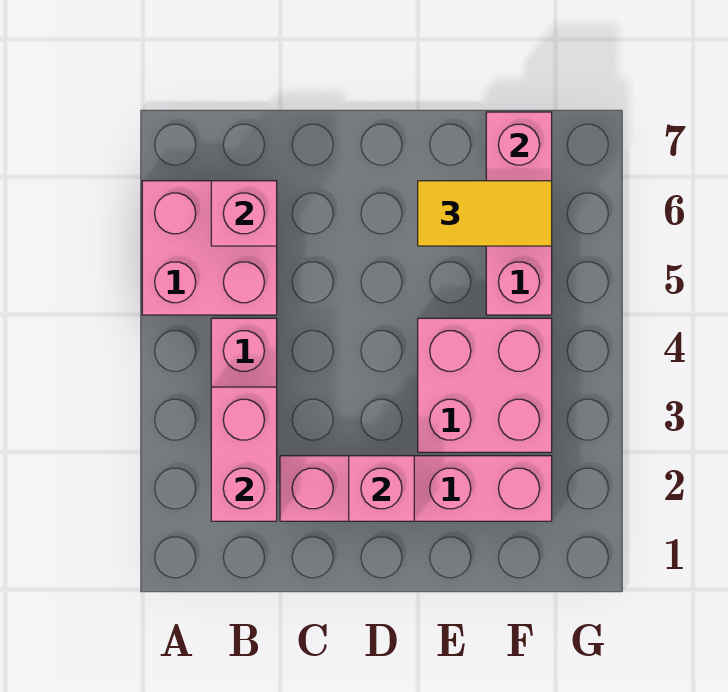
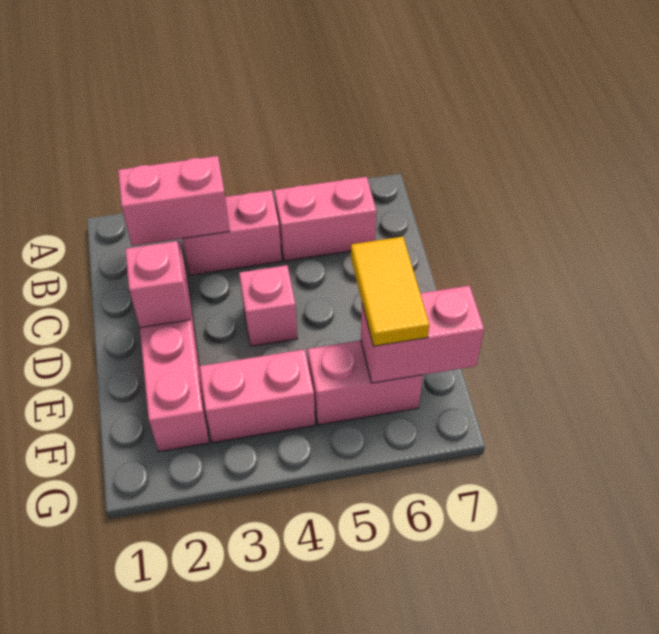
pink 2x2 brick [142,181,277,315] -> pink 1x2 brick [274,177,376,261]
pink 1x1 brick [211,181,277,246] -> pink 1x1 brick moved to [239,265,298,346]
pink 2x2 brick [418,318,552,452] -> pink 1x2 brick [199,349,315,443]

